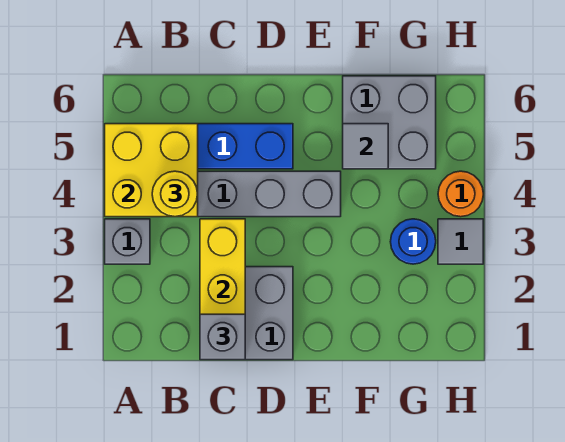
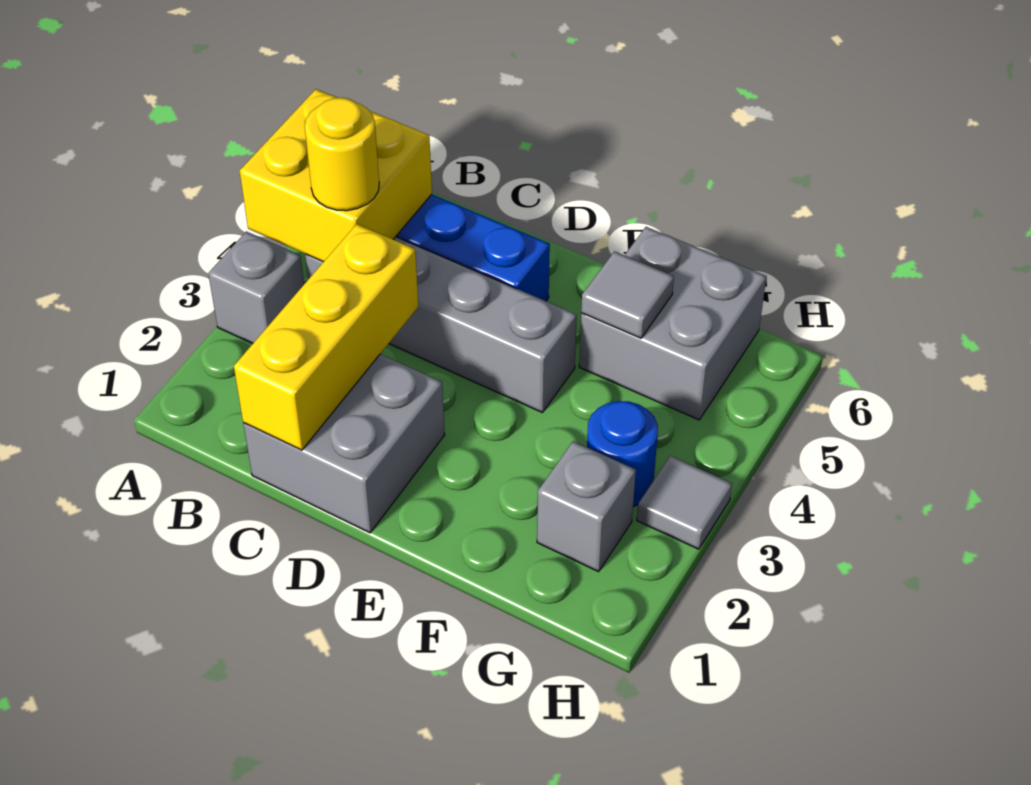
grey 1x1 brick [200,314,245,360] -> grey 1x1 brick moved to [537,441,636,572]
orange 1x1 round brick [438,171,483,217] -> none

